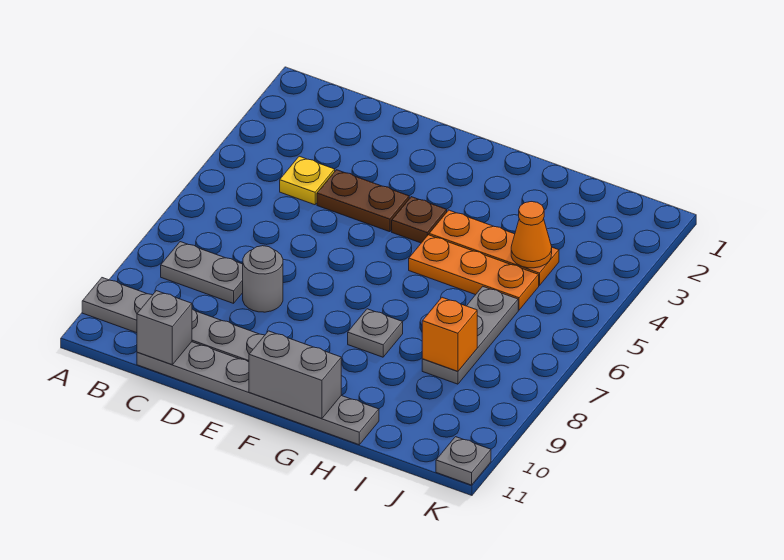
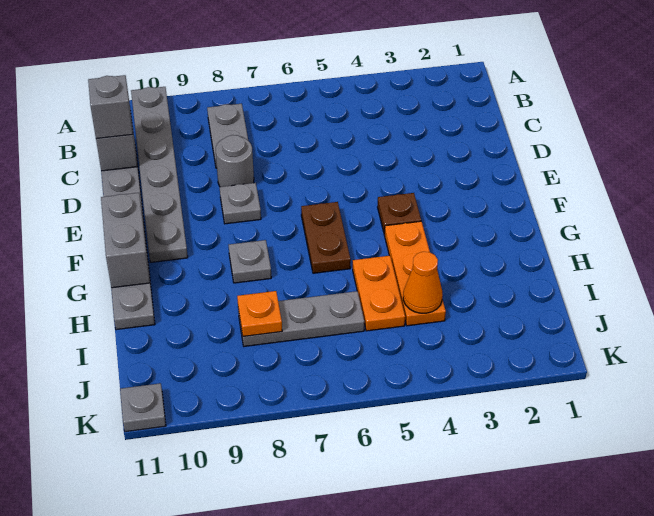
yellow 1x1 plate [280,156,335,205] -> none
none -> grey 1x1 brick [88,75,133,139]
brown 1x2 plate [317,170,409,232] -> brown 1x2 plate moved to [301,202,351,273]
none -> grey 1x1 plate [220,183,261,224]
orange 1x3 plate [409,235,539,310] -> orange 1x2 plate [353,256,405,331]
orange 1x1 brick [422,297,477,371] -> orange 1x1 plate [237,291,282,336]

